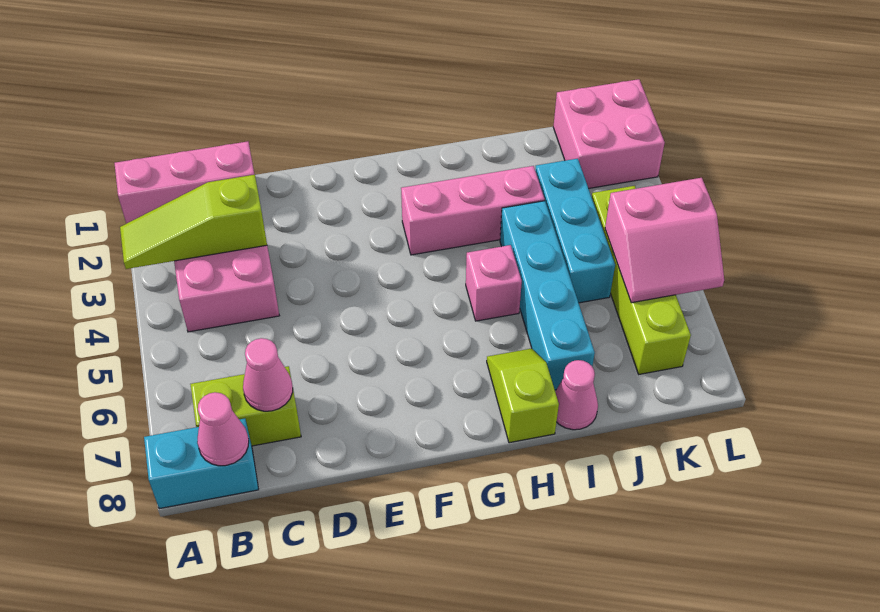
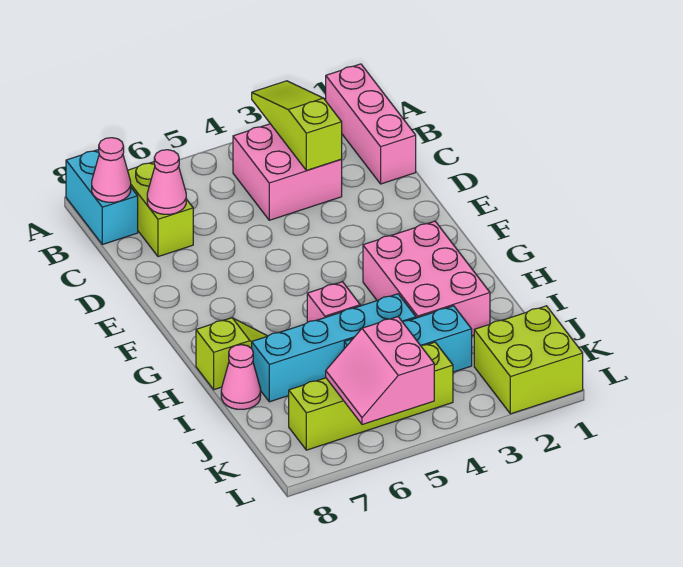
pink 1x3 brick [401,166,545,255] -> pink 2x3 brick [363,221,490,336]
pink 2x2 brick [553,79,665,188] -> lime 2x2 brick [474,306,583,414]

